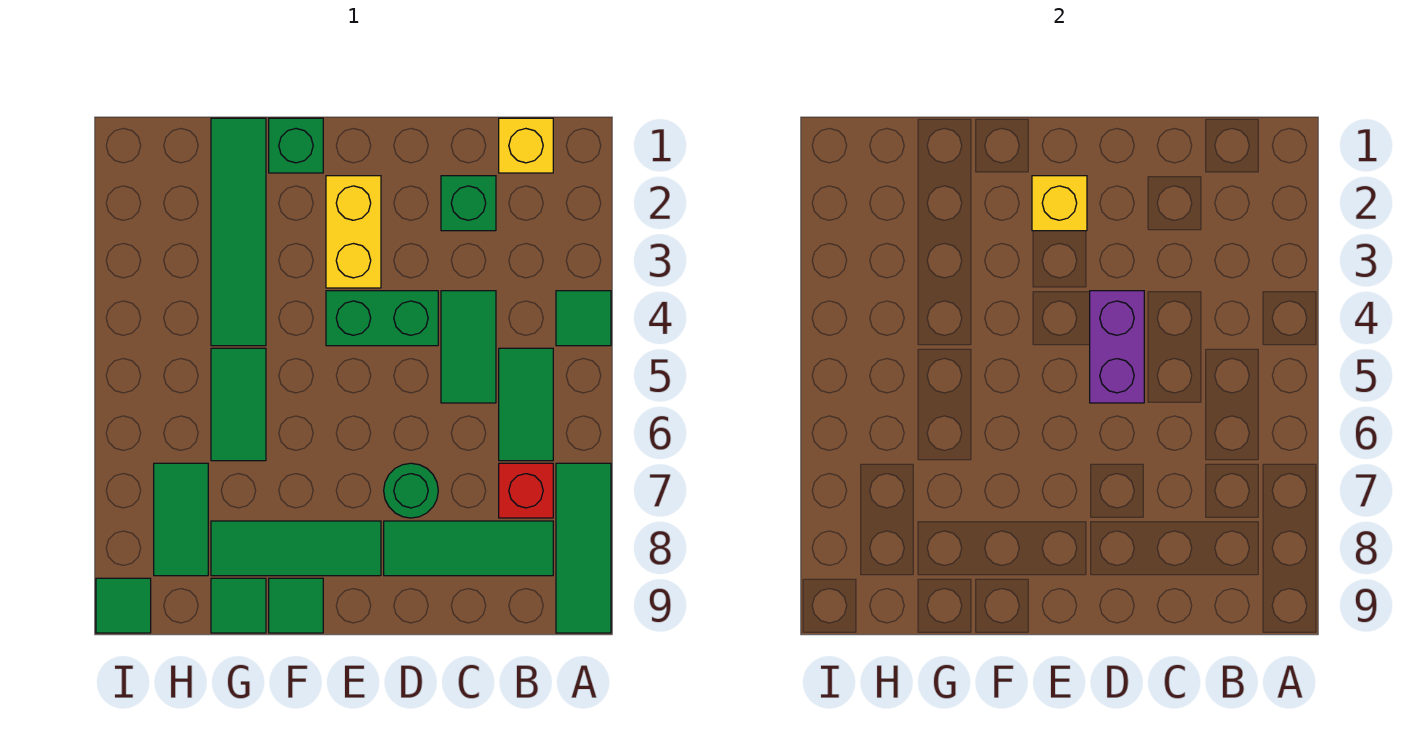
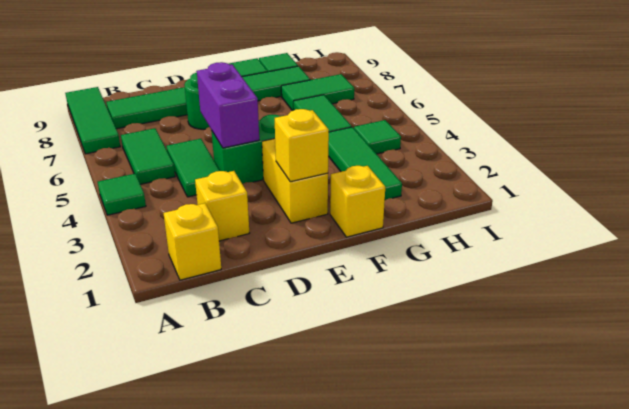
red 1x1 brick [499,463,553,518] -> none
green 1x1 brick [441,176,496,231] -> yellow 1x1 brick [195,171,249,241]
green 1x1 brick [269,118,323,173] -> yellow 1x1 brick [330,166,385,237]
green 1x4 tile [211,118,266,346] -> green 1x3 tile [328,127,402,200]
green 1x2 tile [154,463,208,576] -> green 1x2 tile turned to [281,74,354,111]
green 1x1 tile [96,578,151,633] -> green 1x1 tile moved to [354,120,401,154]

